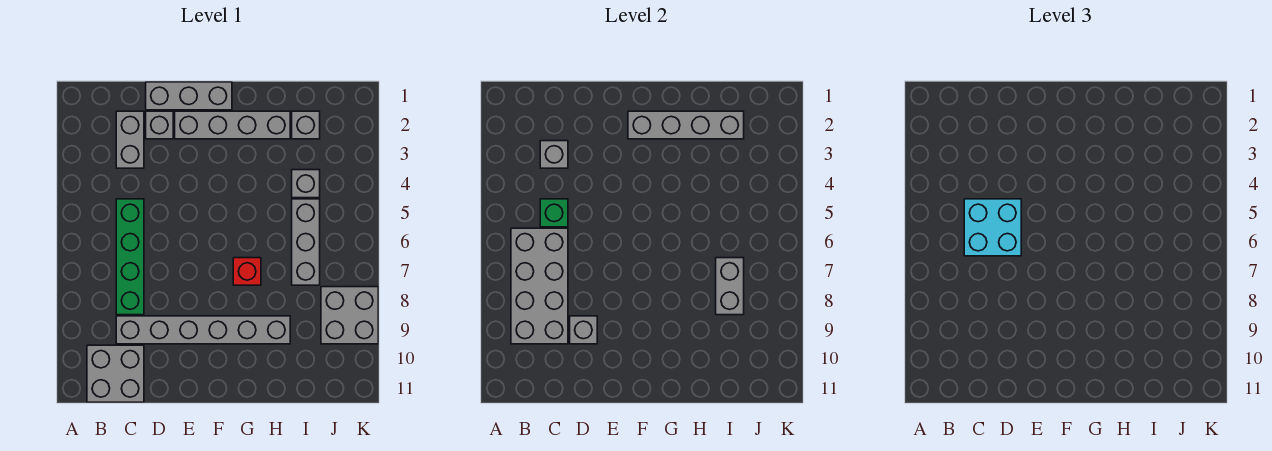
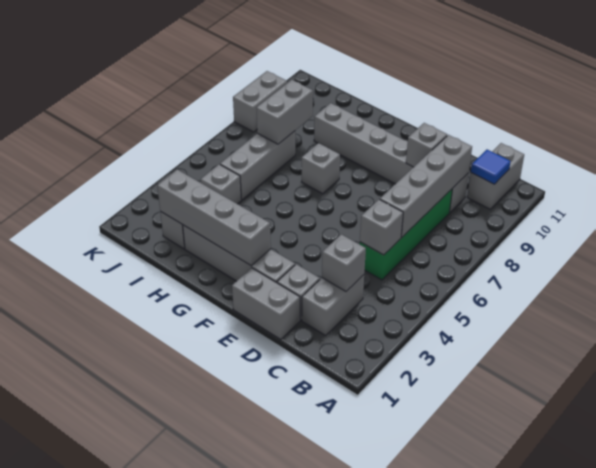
grey 2x4 brick [511,228,568,344] -> grey 1x4 brick [380,135,472,237]
grey 2x2 brick [87,345,144,402] -> grey 1x2 brick [467,143,524,209]
none -> blue 1x1 tile [471,150,511,184]
green 1x1 brick [540,199,568,227] -> grey 1x1 brick [360,199,403,255]
cyan 2x2 brick [964,199,1021,256] -> none
grey 1x3 brick [146,82,232,110] -> grey 1x2 brick [232,268,300,340]
red 1x1 brick [233,258,261,285] -> grey 1x1 brick [302,143,340,194]
grey 2x2 brick [321,287,378,344] -> grey 1x2 brick [233,71,287,132]

